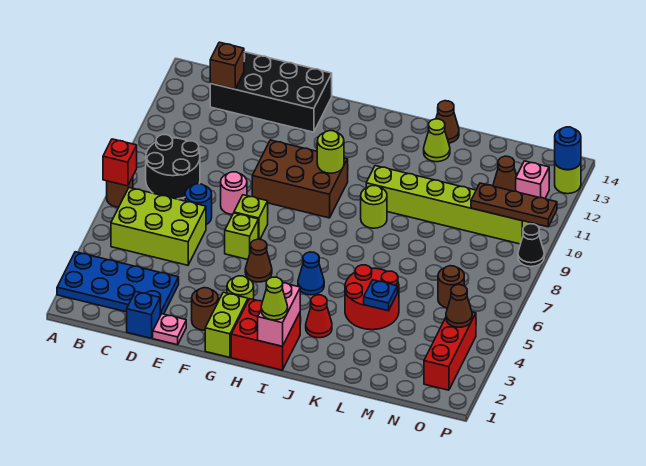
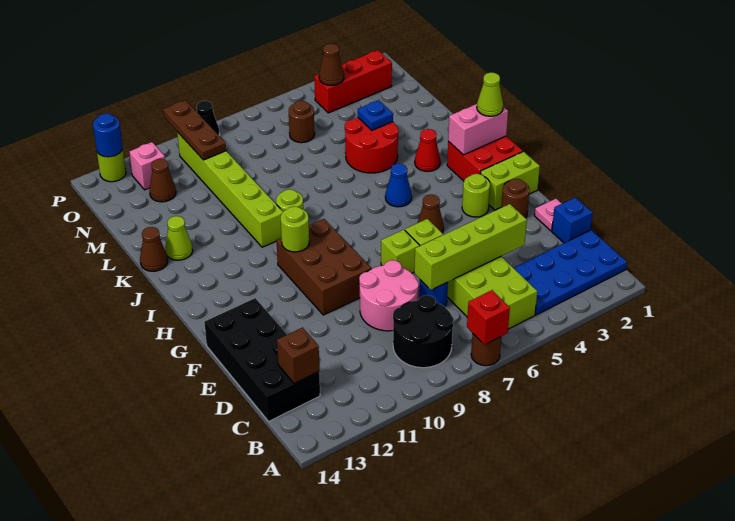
blue 2x4 plate [57,252,179,315] -> blue 2x4 plate turned to [514,230,627,315]
none -> lime 1x4 brick [414,204,527,290]
pink 1x1 round brick [221,172,247,215] -> pink 2x2 round brick [359,260,419,331]

